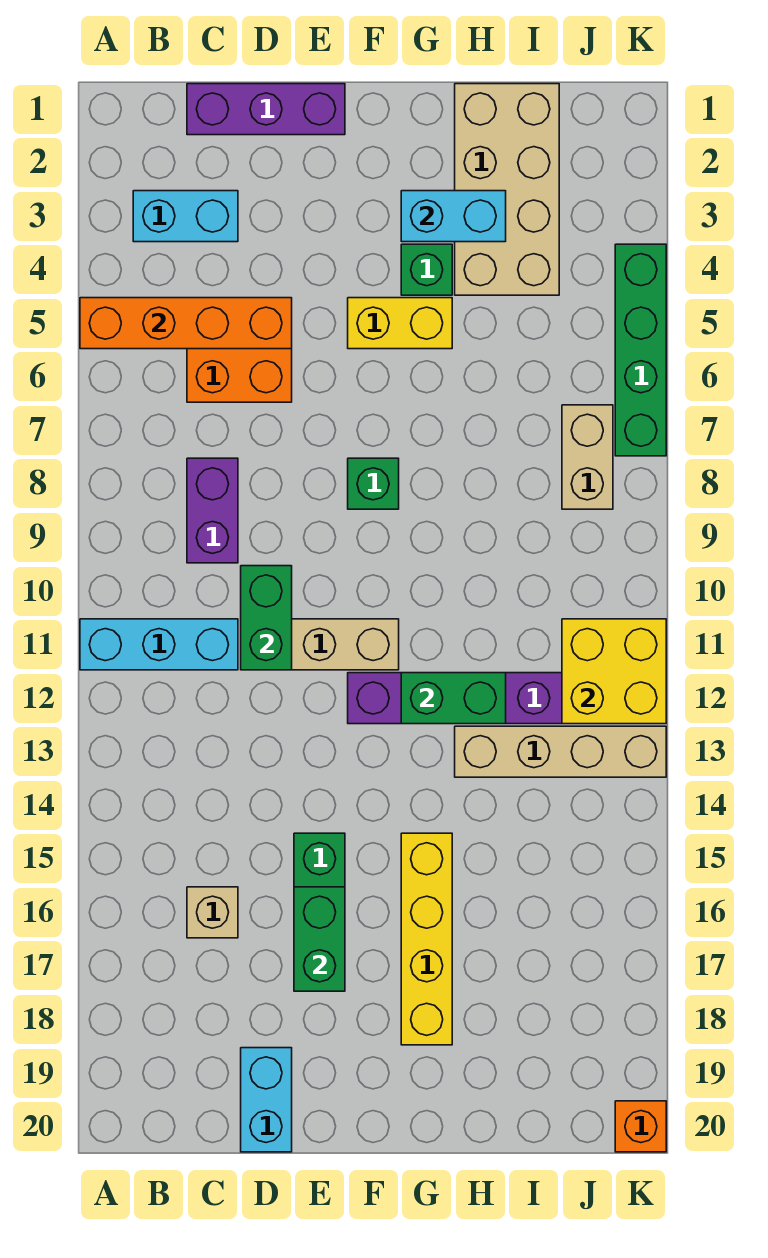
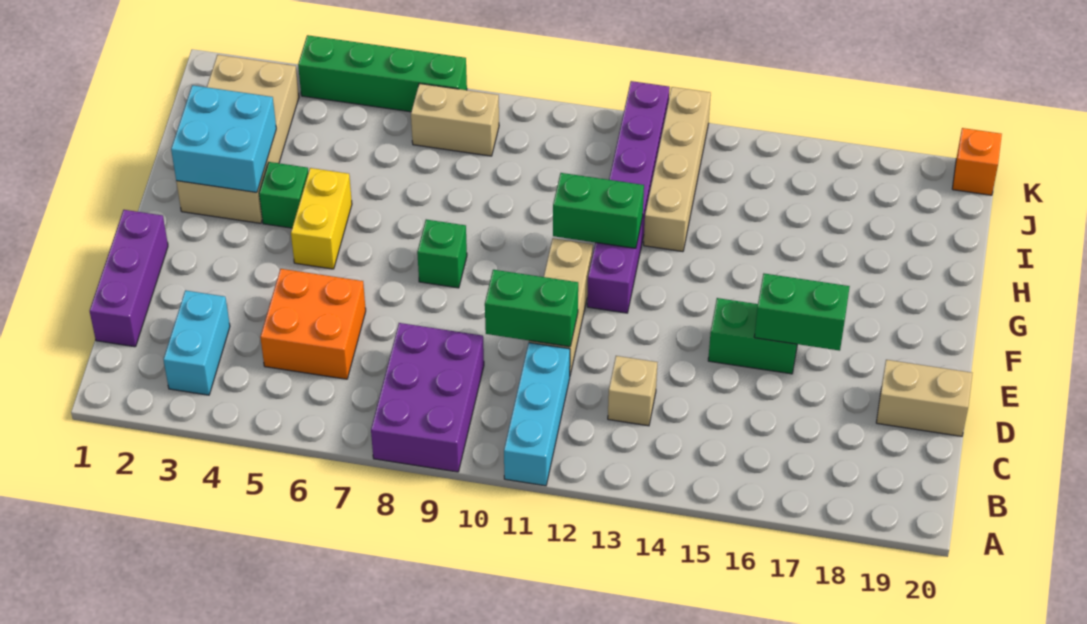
orange 1x4 brick [80,298,292,349] -> none
purple 1x2 brick [187,458,238,563] -> purple 2x3 brick [371,323,484,472]
tan 1x1 brick [187,887,238,938] -> tan 1x1 brick moved to [608,356,657,426]
cyan 1x2 brick [241,1048,292,1152] -> tan 1x2 brick [876,360,972,436]
cyan 1x2 brick [401,191,506,242] -> cyan 2x2 brick [171,85,276,193]
green 1x2 brick [401,673,506,724] -> green 1x2 brick turned to [553,173,644,248]
yellow 1x4 brick [401,833,452,1045] -> none
tan 2x4 brick [455,84,559,295] -> tan 2x4 brick turned to [176,55,299,223]
yellow 2x2 brick [562,619,666,724] -> none

